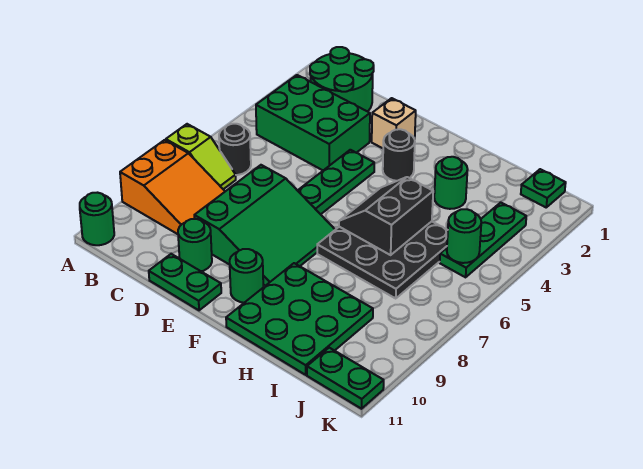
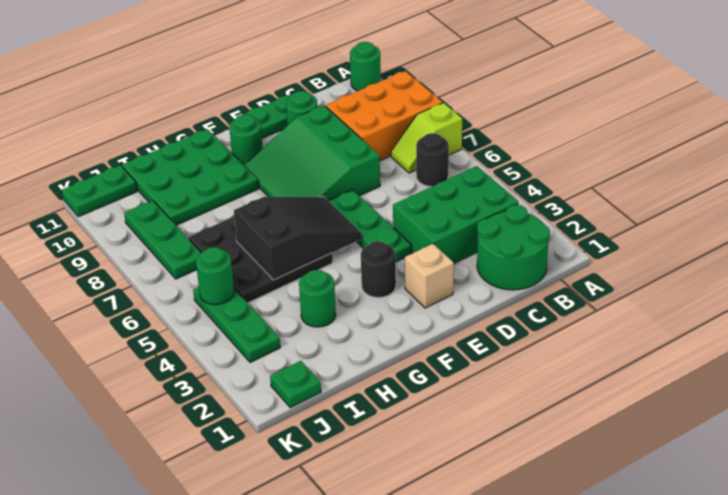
orange 2x3 slope [120,140,225,234] -> orange 2x3 brick [326,71,443,160]
black 2x2 slope [339,177,433,255] -> black 2x3 slope [234,197,362,280]
none -> green 1x3 plate [124,201,201,279]

